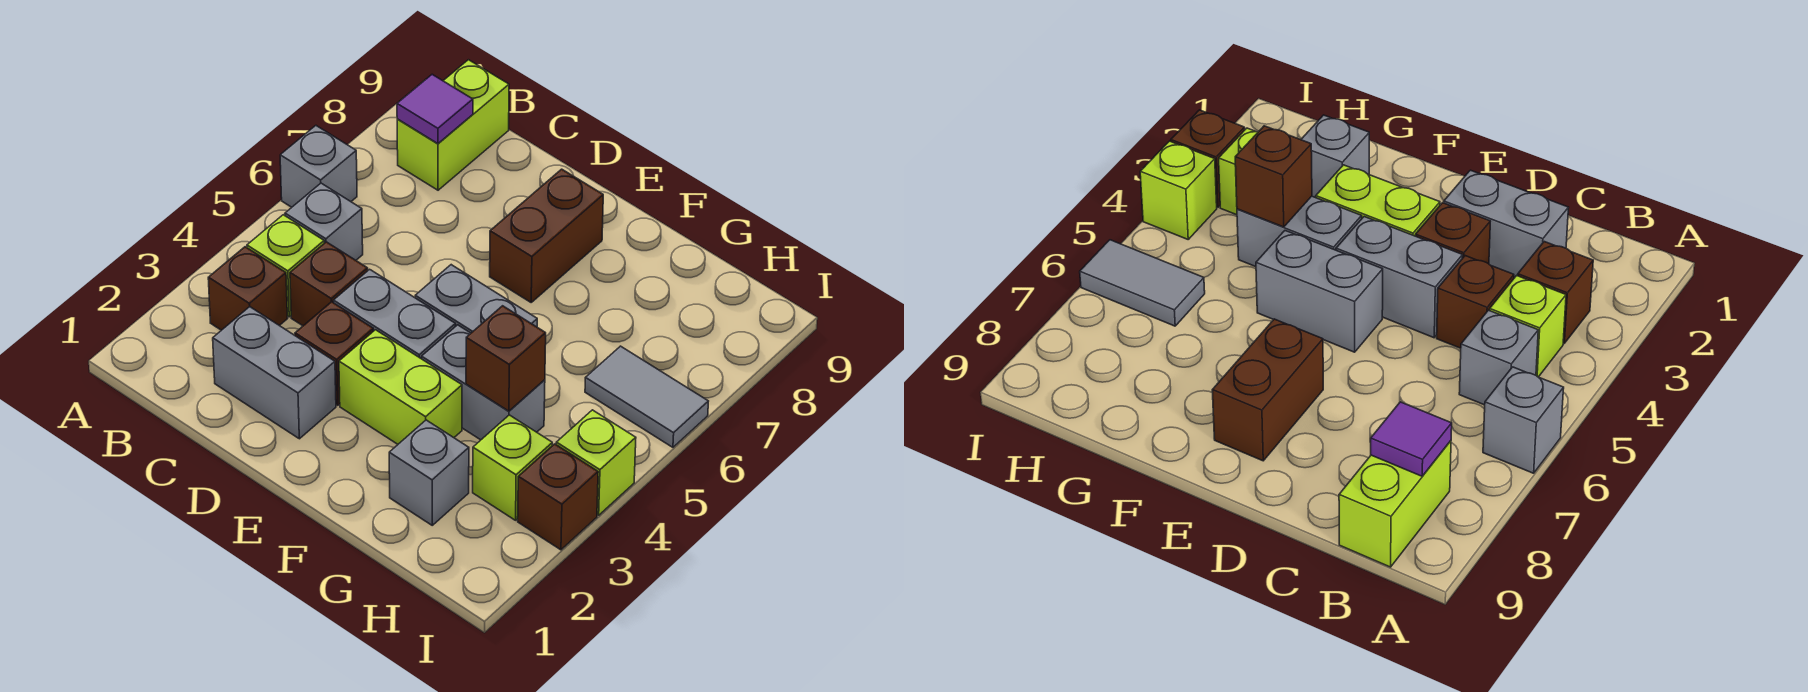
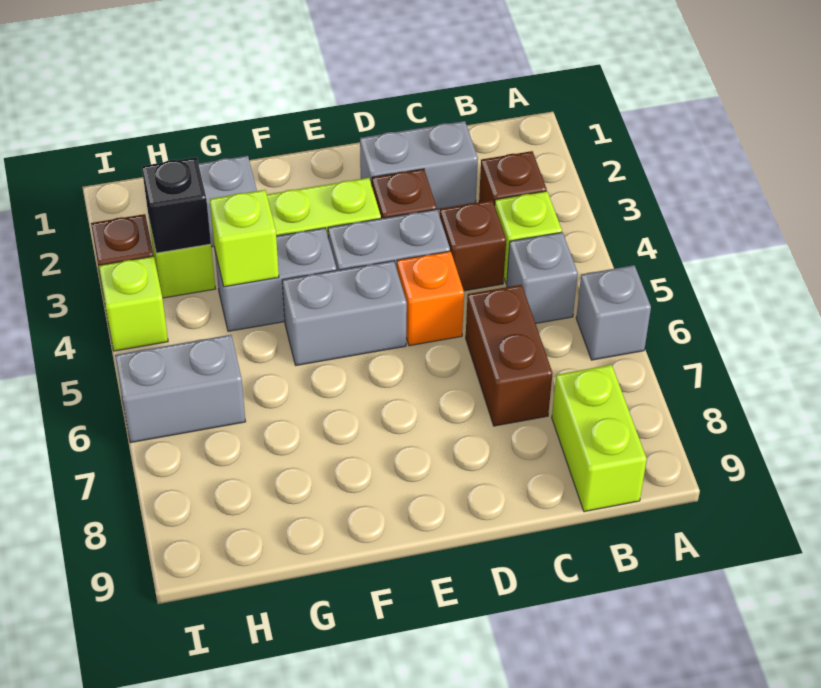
purple 1x1 tile [397,74,473,144] -> none
none -> orange 1x1 brick [397,251,464,346]
brown 1x2 brick [490,169,603,302] -> brown 1x2 brick moved to [466,285,553,426]
brown 1x1 brick [466,306,546,411] -> lime 1x1 brick [210,190,279,287]
none -> black 1x1 brick [142,157,211,253]
grey 1x2 tile [585,346,708,447] -> grey 1x2 brick [115,335,246,443]

